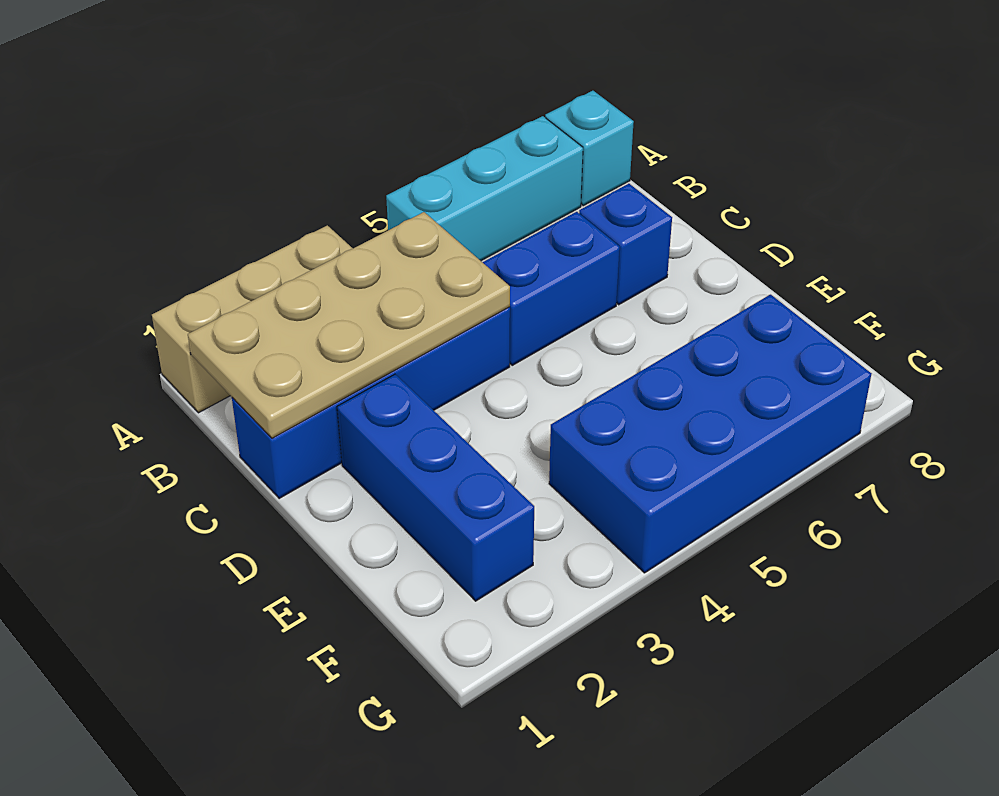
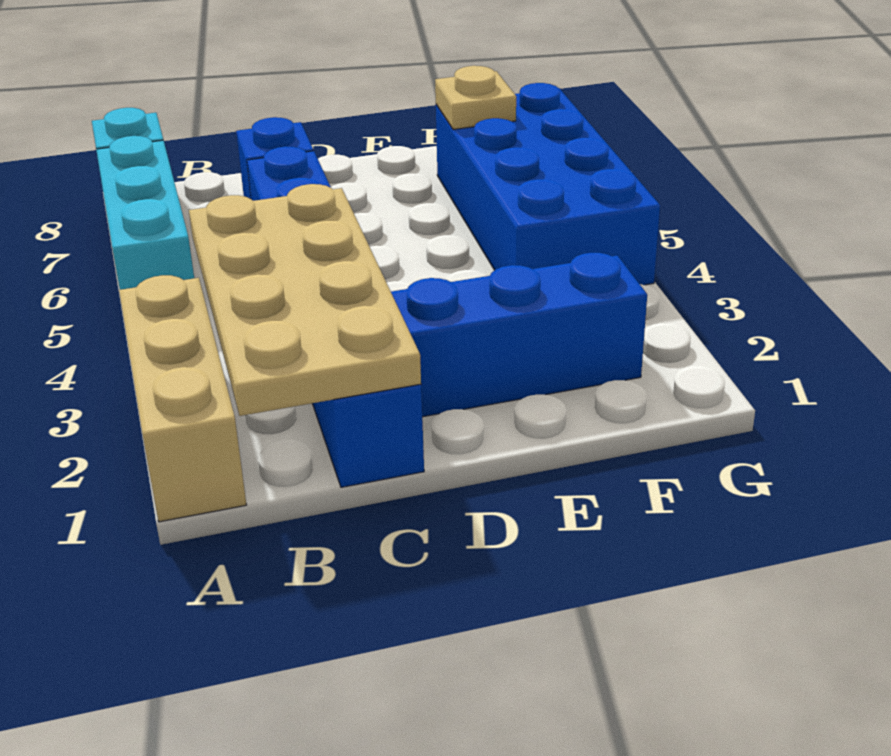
none -> tan 1x1 plate [435,66,516,130]

